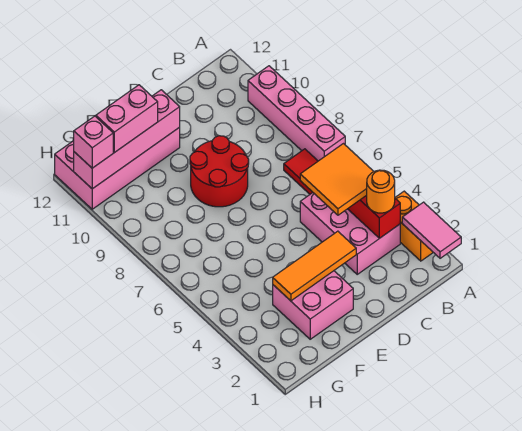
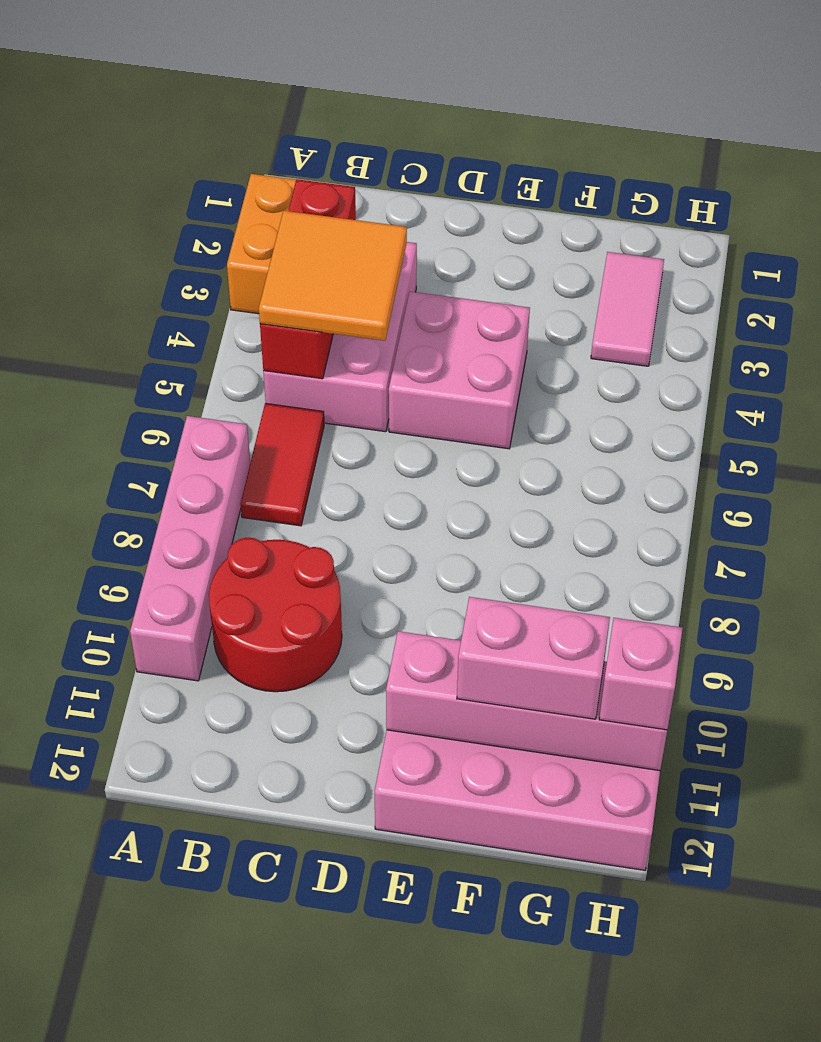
pink 1x2 tile [402,202,461,258] -> pink 1x2 tile moved to [591,252,664,366]
orange 1x1 round brick [367,170,395,213] -> none
orange 1x3 tile [273,231,356,301] -> none
red 2x2 round brick [190,136,249,207] -> red 2x2 round brick moved to [209,537,342,692]
pink 2x2 brick [273,271,353,339] -> pink 2x2 brick moved to [389,292,530,449]

